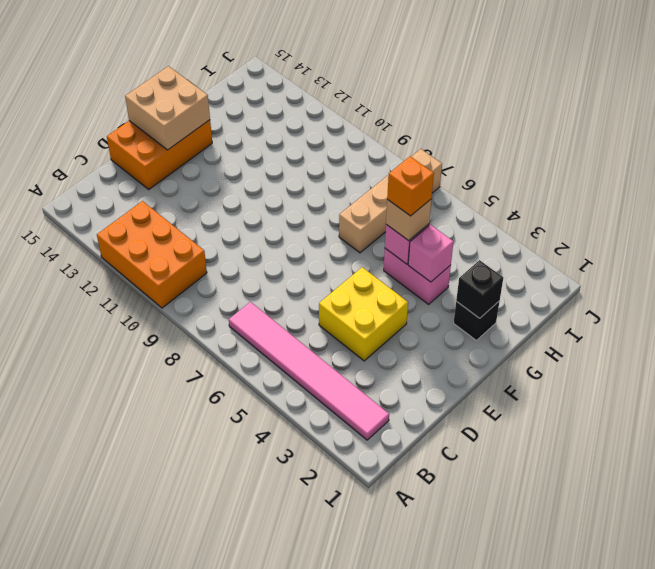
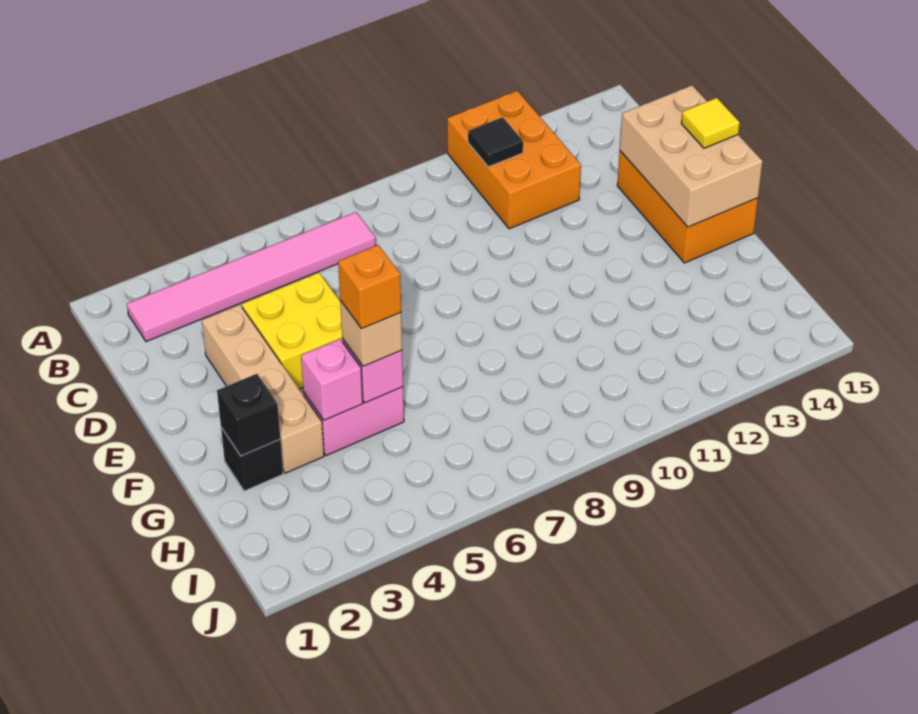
orange 2x3 brick [97,201,207,308] -> orange 2x3 brick turned to [447,91,581,229]
none -> black 1x1 tile [468,117,523,167]
tan 2x2 brick [125,66,210,150] -> tan 2x3 brick [620,85,763,227]
none -> yellow 1x1 tile [681,98,740,148]
tan 1x4 brick [339,149,442,253] -> tan 1x4 brick moved to [202,305,324,473]

